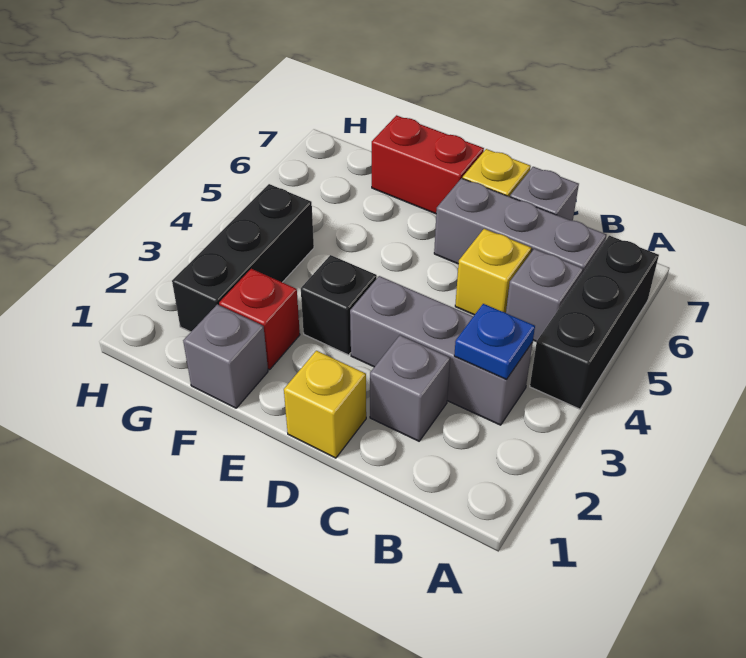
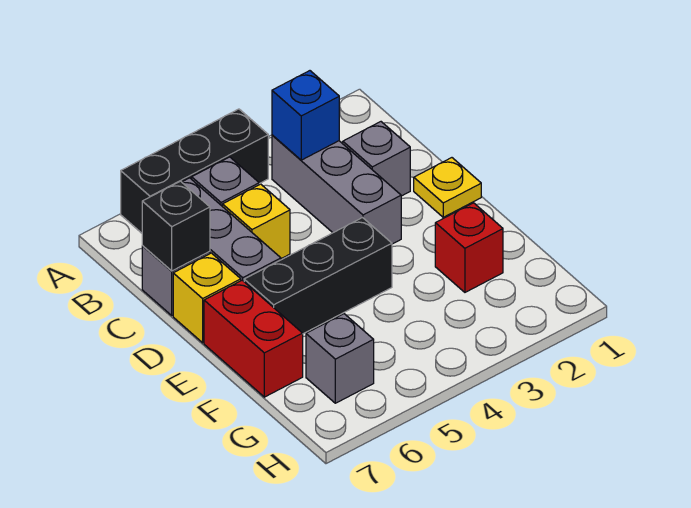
blue 1x1 plate [454,304,535,379] -> blue 1x1 brick [272,71,339,160]
yellow 1x1 brick [284,351,366,458] -> yellow 1x1 plate [414,158,481,217]
black 1x1 brick [301,255,377,355] -> black 1x1 brick moved to [142,181,210,271]
grey 1x1 brick [183,304,268,408] -> grey 1x1 brick moved to [306,314,374,403]
black 1x3 brick [172,184,314,332] -> black 1x3 brick moved to [244,218,392,334]

